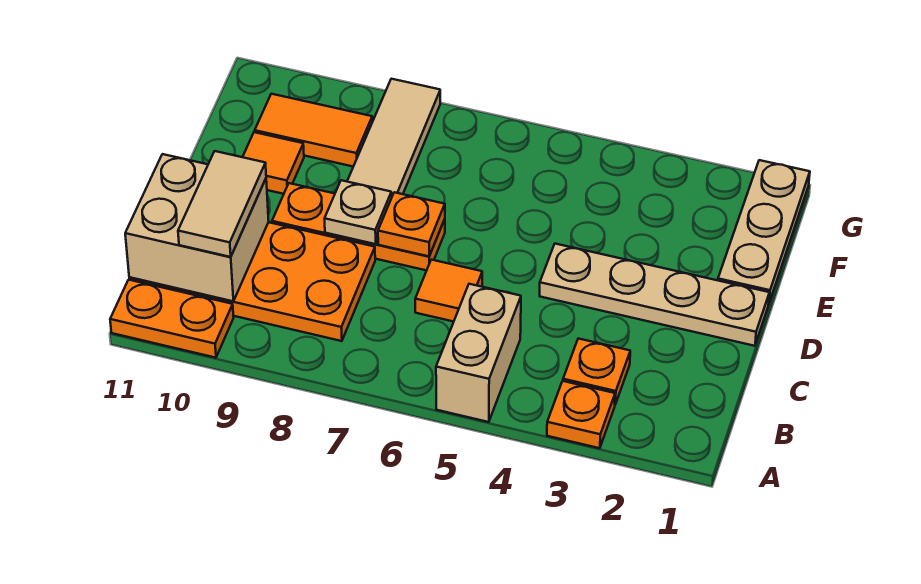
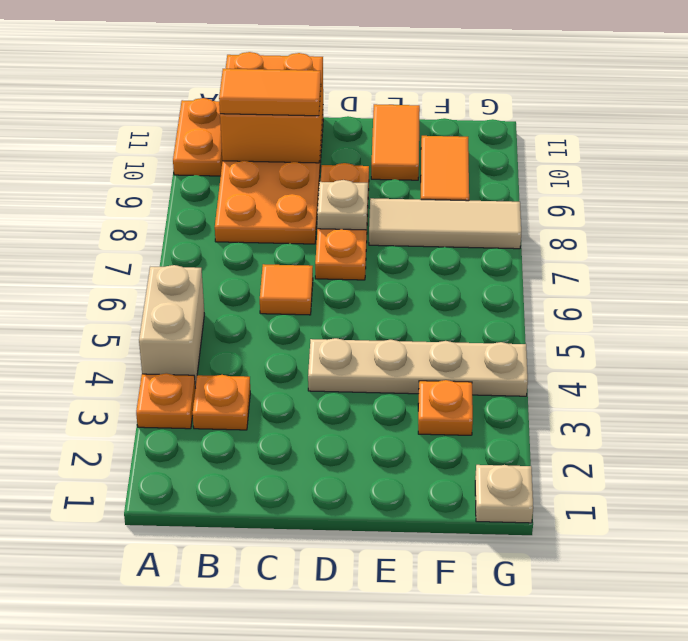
tan 1x2 brick [436,284,521,422] -> tan 1x2 brick turned to [139,265,204,388]
tan 2x2 brick [125,154,269,301] -> orange 2x2 brick [220,52,323,163]
tan 1x2 tile [178,151,266,257] -> orange 1x2 tile [219,69,321,116]
tan 1x4 plate [540,244,769,346] -> tan 1x4 plate turned to [308,338,528,396]
orange 1x1 plate [378,192,445,256] -> orange 1x1 plate moved to [418,380,473,435]
tan 1x3 plate [718,160,810,303] -> tan 1x1 plate [475,465,533,523]
orange 1x1 tile [243,132,304,194] -> orange 1x2 tile [371,104,420,180]

